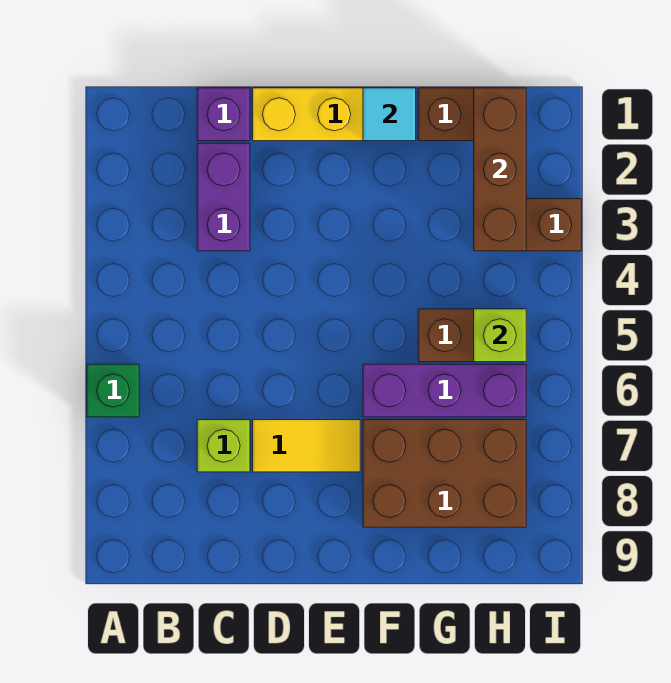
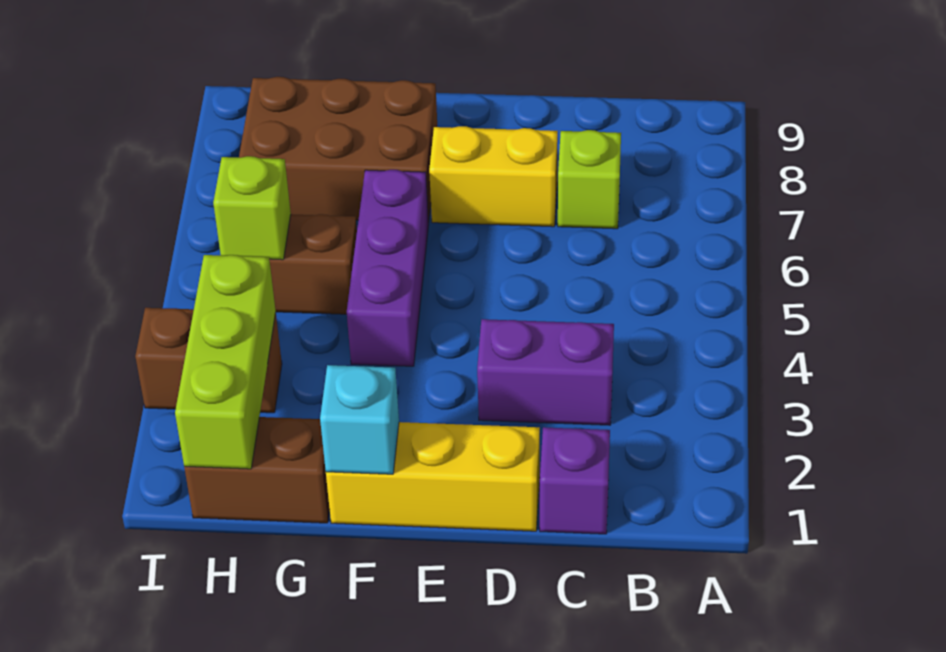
green 1x1 brick [87,364,139,417] -> none
purple 1x2 brick [197,143,250,251] -> purple 1x2 brick turned to [477,319,614,425]
yellow 1x2 tile [253,420,360,472] -> yellow 1x2 brick [429,126,558,227]
cyan 1x1 tile [363,88,416,141] -> cyan 1x1 brick [320,365,399,474]
purple 1x3 brick [363,364,526,417] -> purple 1x3 brick turned to [347,170,429,366]
brown 1x3 brick [474,88,526,251] -> lime 1x3 brick [175,255,276,469]

